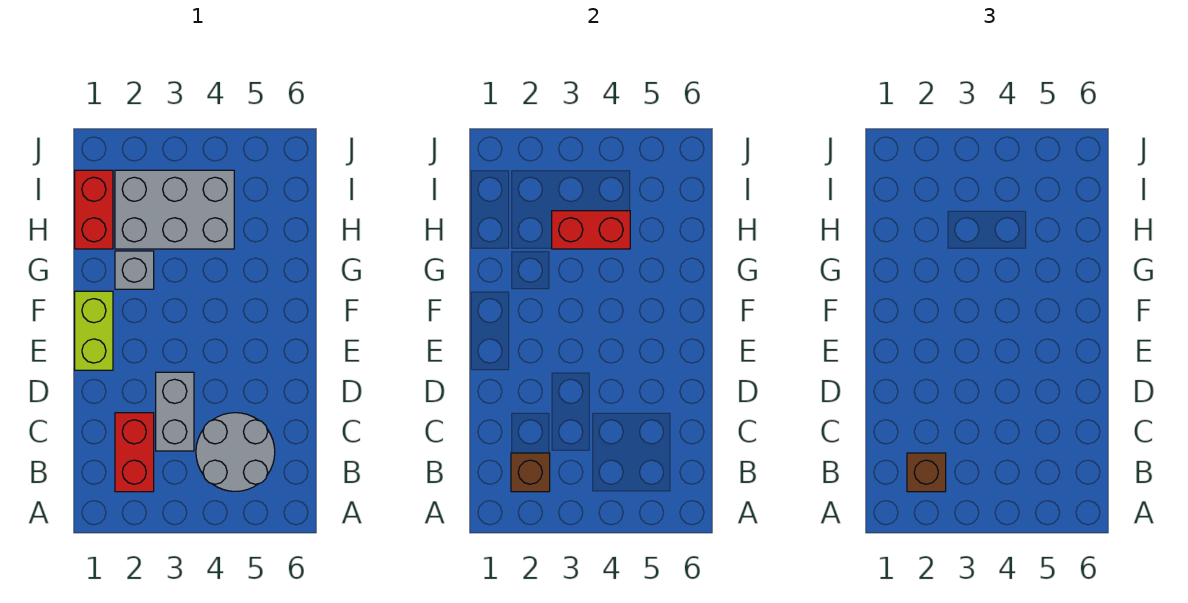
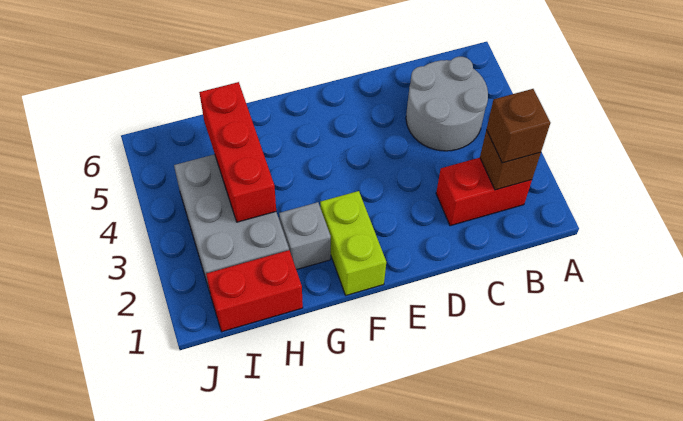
grey 1x2 brick [156,372,194,451] -> none
lime 1x2 brick [75,291,113,370] -> lime 1x2 brick turned to [320,191,386,295]
red 1x2 brick [552,211,630,249] -> red 1x3 brick [199,82,276,222]

